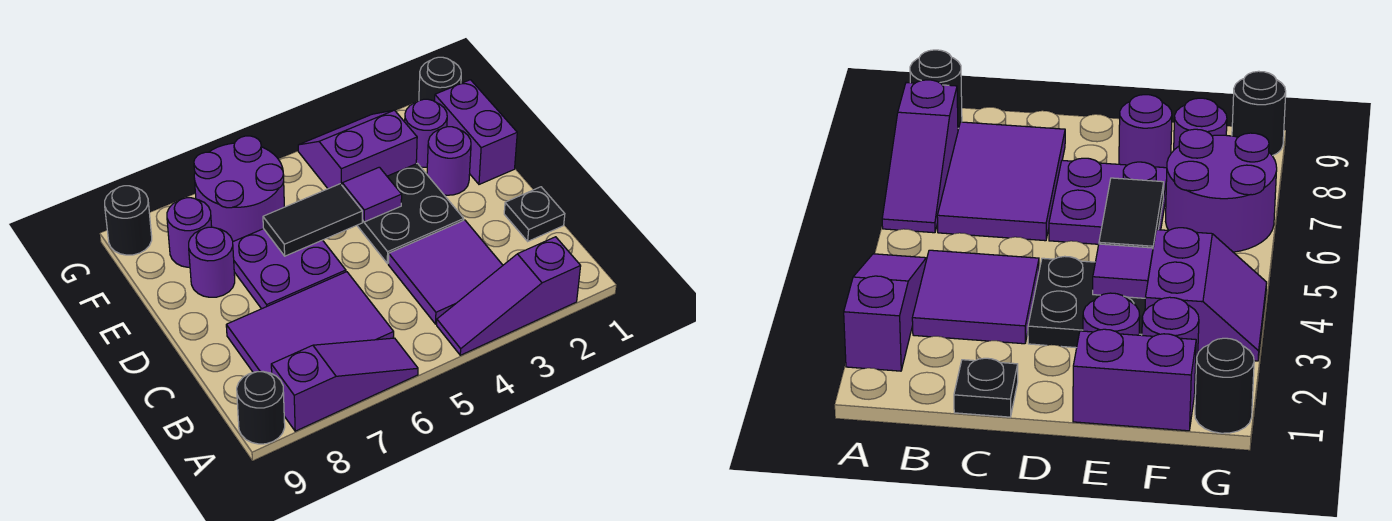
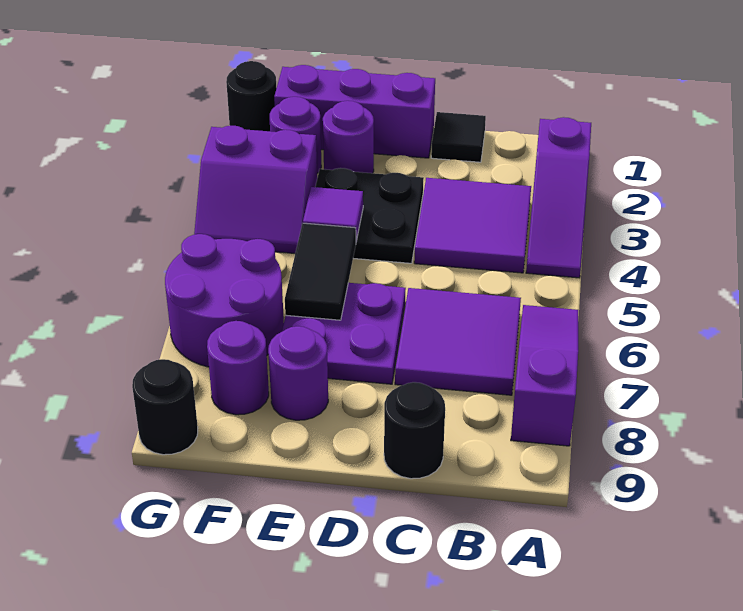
black 1x1 round brick [237,372,285,444] -> black 1x1 round brick moved to [384,382,445,479]
purple 2x3 tile [226,272,394,373] -> purple 2x2 tile [395,288,521,395]
black 1x1 plate [504,187,565,241] -> black 1x1 tile [431,112,486,162]
purple 1x2 brick [435,80,517,184] -> purple 1x3 brick [274,65,435,158]
purple 2x2 slope [298,110,417,189] -> purple 2x2 slope turned to [194,125,317,253]

